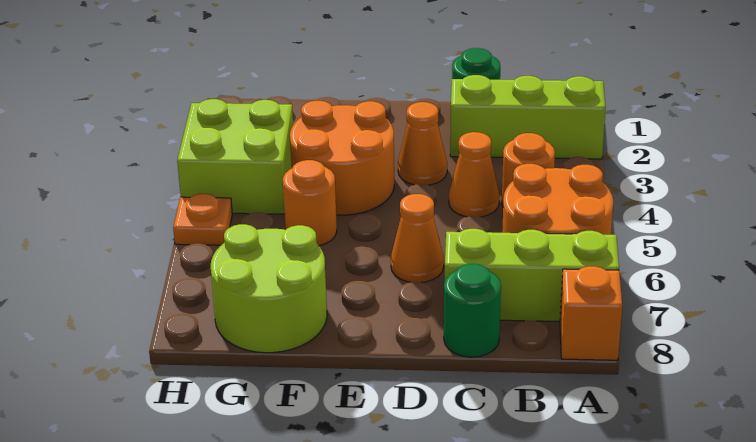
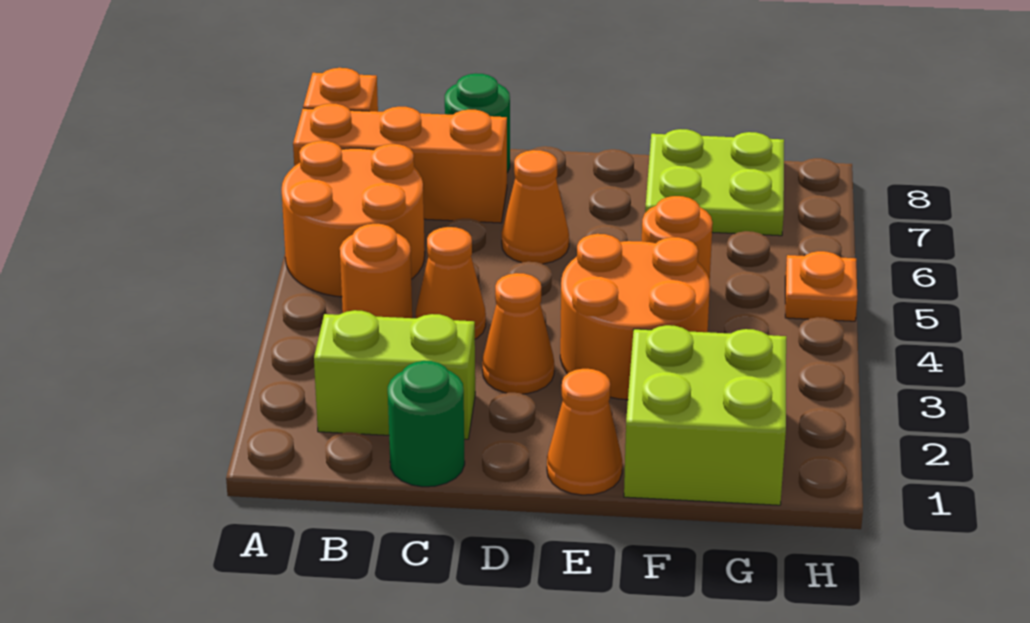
lime 1x3 brick [450,75,606,159] -> lime 1x2 brick [314,310,475,439]
lime 1x3 brick [445,229,619,322] -> orange 1x3 brick [293,104,507,223]
none -> orange 1x1 cone [547,369,622,495]
lime 2x2 round brick [211,224,327,353] -> lime 2x2 plate [645,129,784,236]
lime 2x2 brick [177,99,293,214] -> lime 2x2 brick moved to [624,325,786,505]

